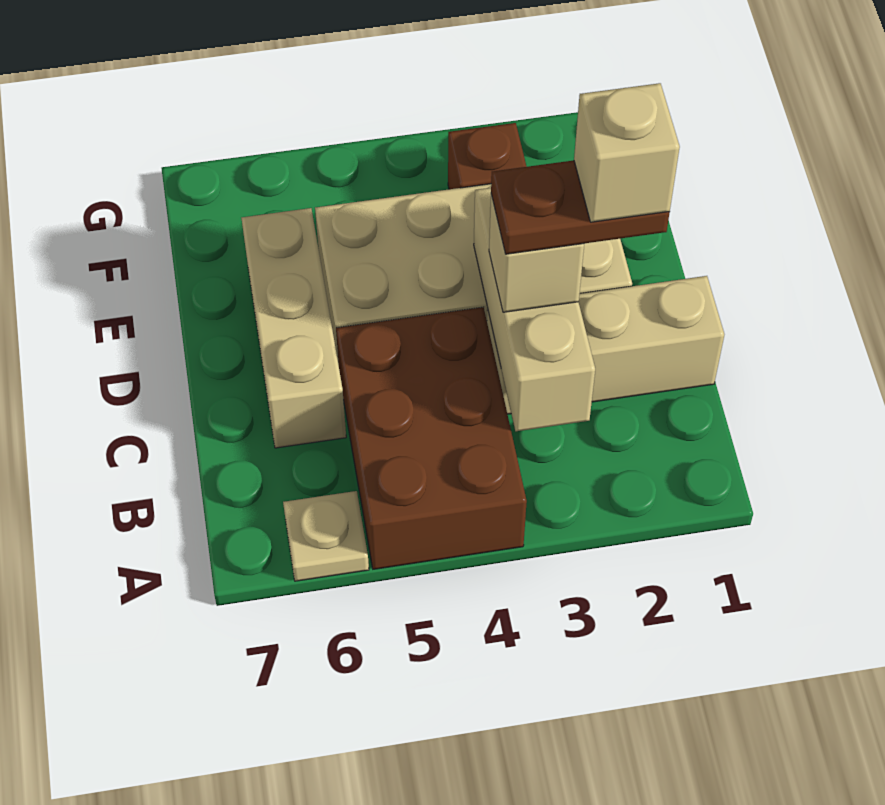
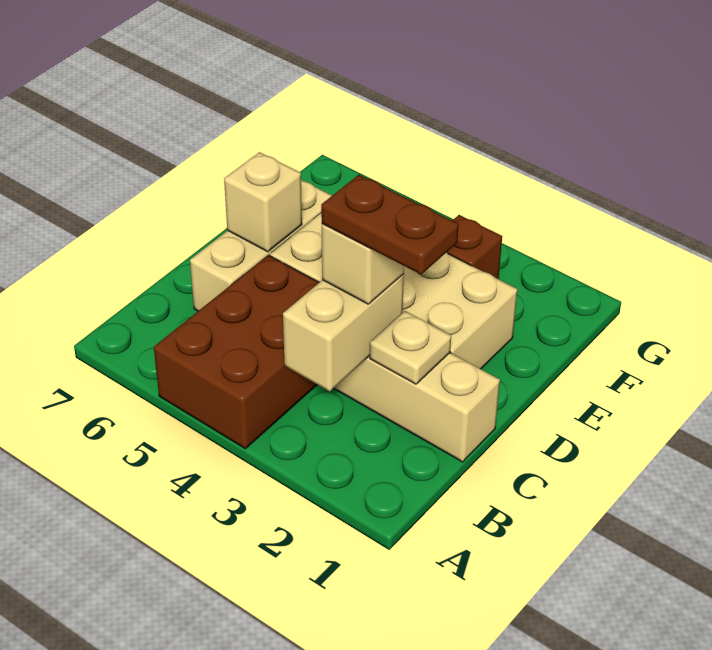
tan 1x1 plate [283,491,369,581] -> tan 1x1 plate moved to [370,311,451,384]
tan 1x3 brick [474,188,595,431] -> tan 1x2 brick [283,274,404,391]
tan 1x1 brick [574,83,680,222] -> tan 1x1 brick moved to [224,152,302,252]

